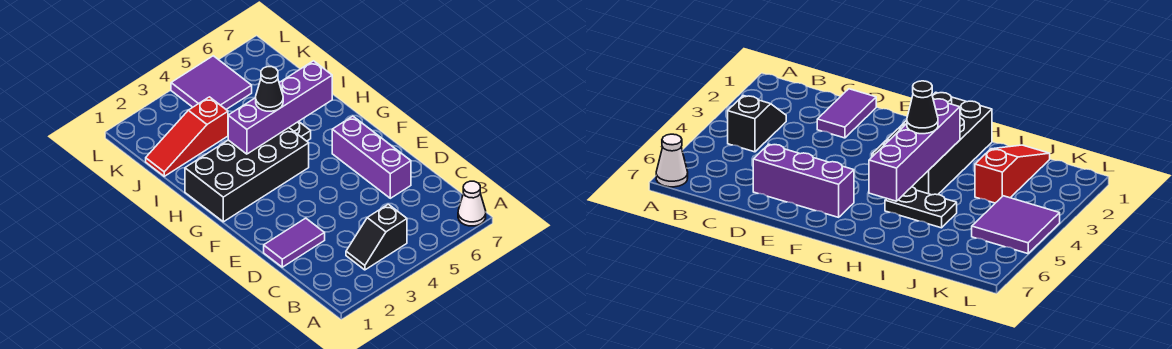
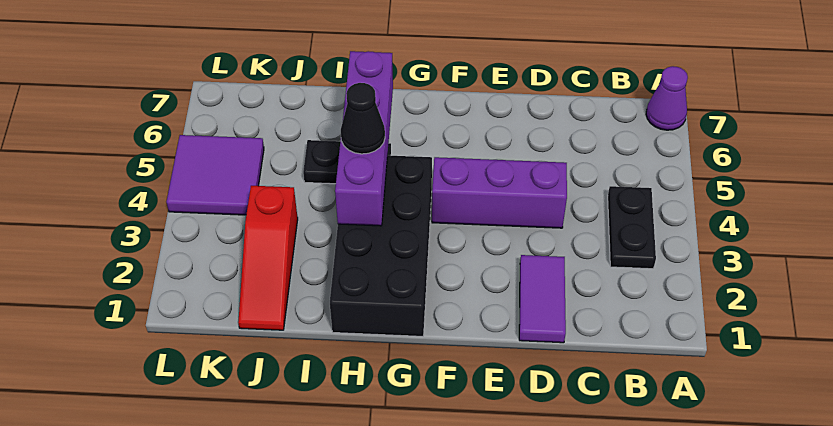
white 1x1 cone [458,181,486,226] -> purple 1x1 cone [646,66,688,130]
black 1x2 slope [346,204,407,270] -> black 1x2 plate [608,186,656,269]
purple 1x3 brick [332,116,411,198] -> purple 1x3 brick moved to [432,157,567,228]

